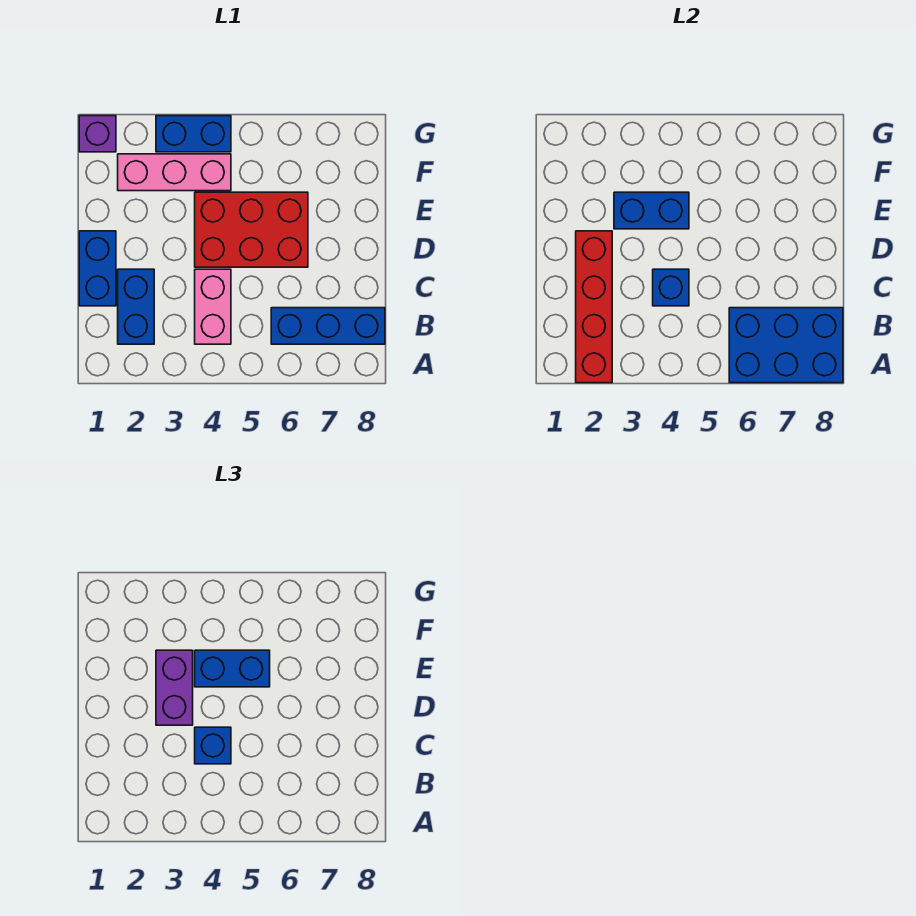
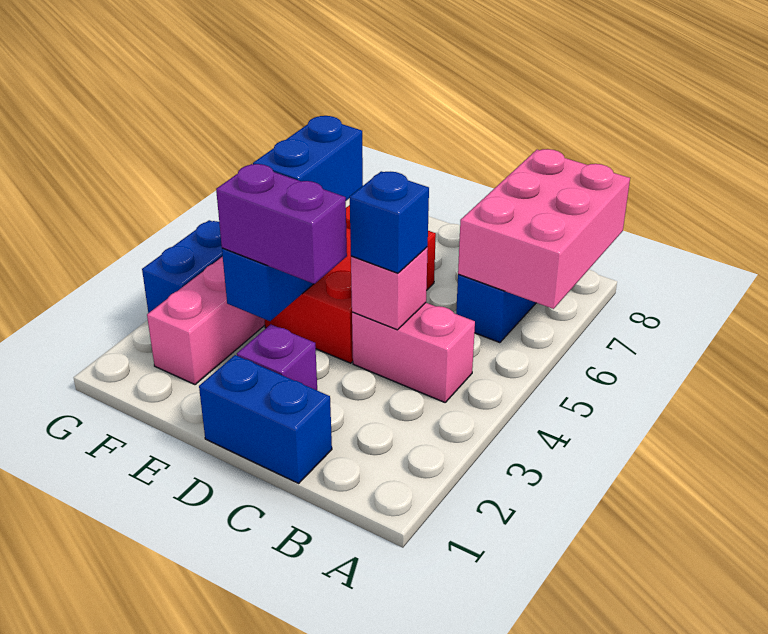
red 1x4 brick [576,231,612,383] -> none
blue 2x3 brick [729,308,843,383] -> pink 2x3 brick [458,149,630,309]
blue 1x2 brick [118,269,154,344] -> none
blue 1x1 brick [653,269,689,306] -> pink 1x1 brick [351,247,428,330]
purple 1x1 brick [79,116,116,152] -> purple 1x1 brick moved to [237,324,317,390]

